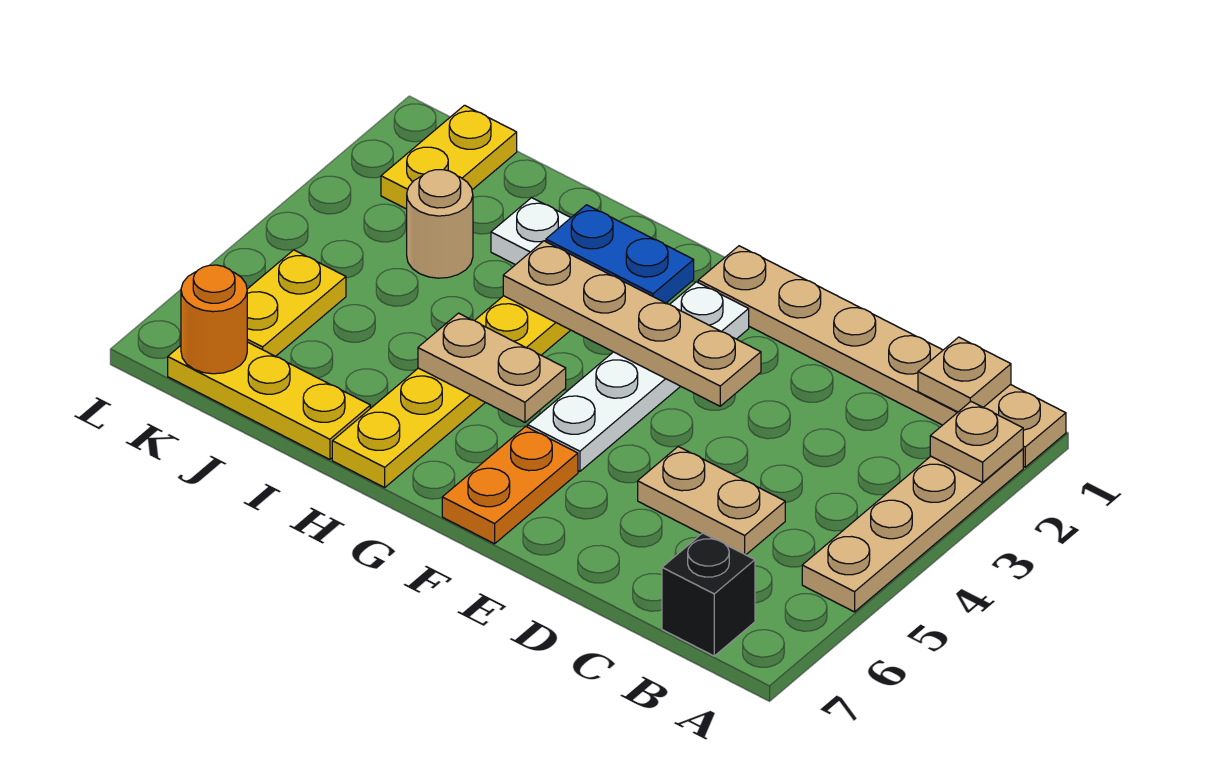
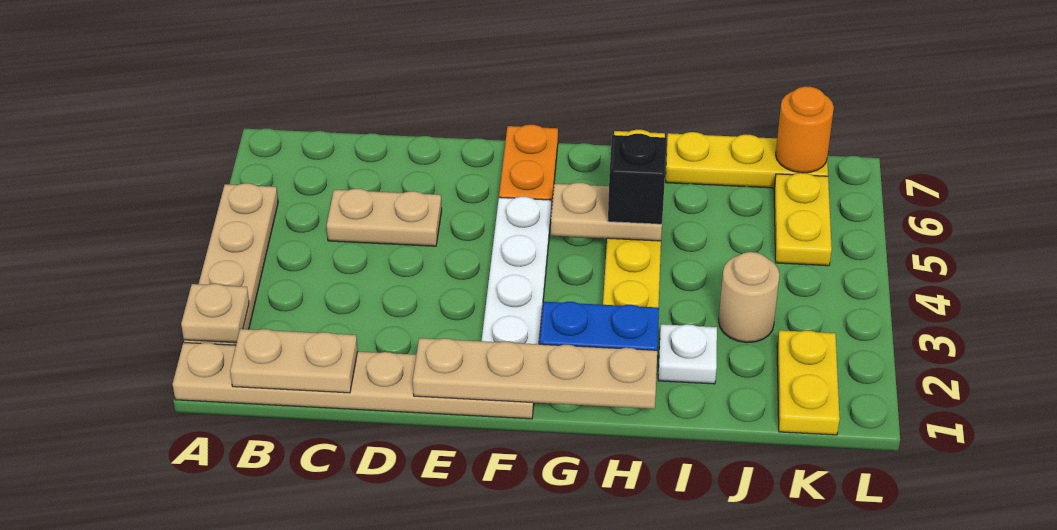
tan 1x1 plate [918,337,1011,412] -> tan 1x2 plate [230,329,358,393]
black 1x1 brick [662,533,755,656] -> black 1x1 brick moved to [608,134,666,224]
tan 1x4 plate [503,241,761,406] -> tan 1x4 plate moved to [413,338,657,409]

